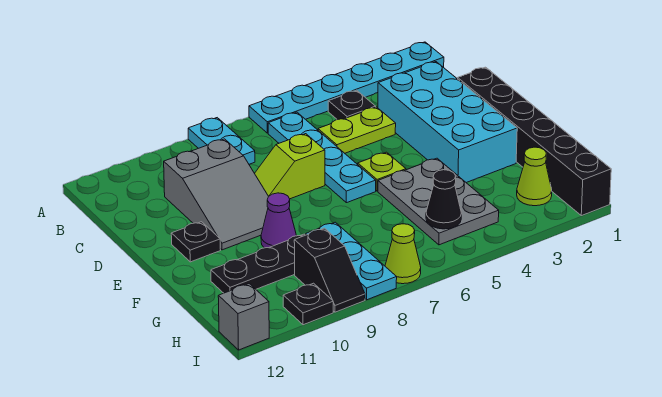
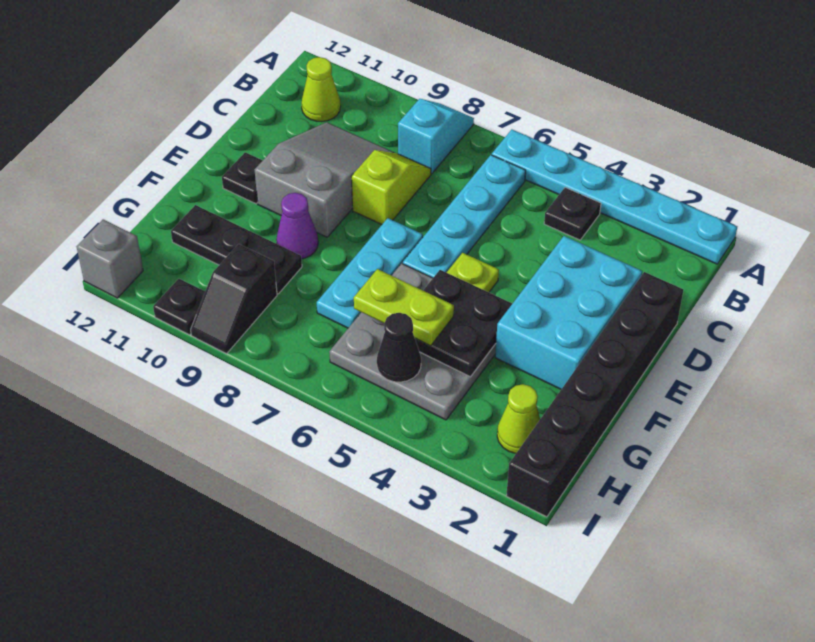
cyan 1x2 plate [188,118,255,164] -> cyan 1x2 slope [398,99,474,174]
cyan 2x4 brick [378,62,517,183] -> cyan 2x3 brick [495,236,642,389]
lime 1x2 plate [318,107,396,153] -> lime 1x2 plate moved to [354,269,454,346]
grey 2x3 slope [164,139,269,250] -> grey 2x3 slope turned to [255,122,395,237]
lime 1x2 slope [254,134,325,199] -> lime 1x2 slope turned to [351,150,431,225]
grey 2x3 plate [378,158,499,245] -> grey 3x3 plate [329,264,496,420]
none -> black 2x2 plate [415,270,512,377]
cyan 1x3 plate [306,222,397,300] -> cyan 1x3 plate moved to [317,218,423,328]
lime 1x1 cone [385,224,421,284] -> lime 1x1 cone moved to [301,57,341,122]

